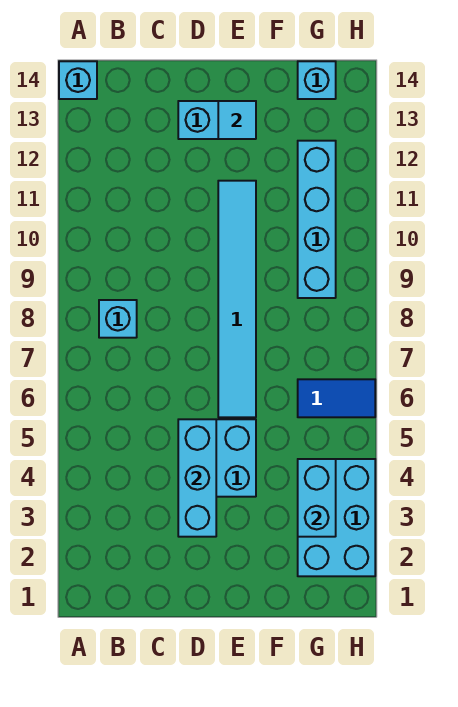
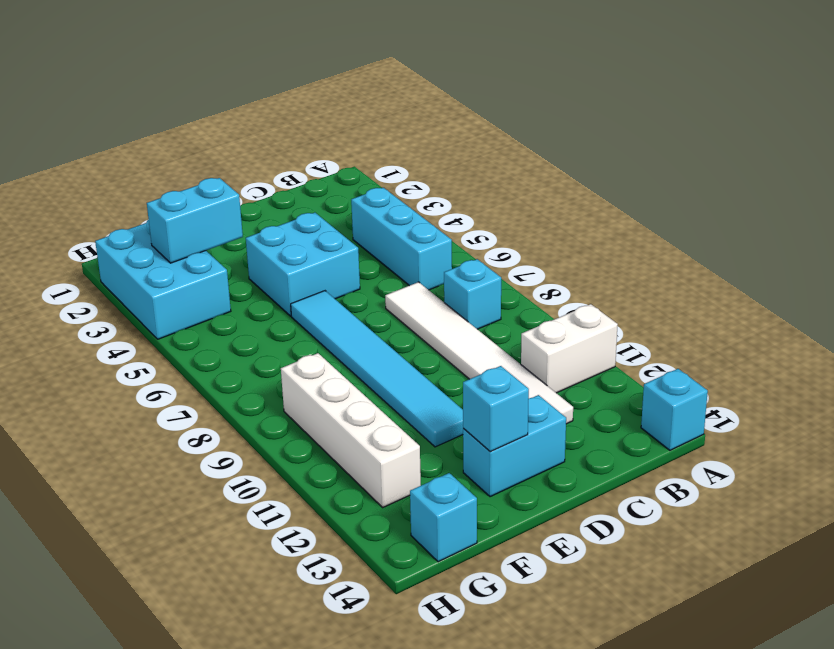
none -> white 1x2 brick [521,304,618,393]
none -> white 1x6 tile [385,282,573,424]
cyan 1x3 brick [178,419,216,537] -> cyan 1x3 brick moved to [351,188,452,290]
cyan 1x1 tile [218,101,256,139] -> cyan 1x1 brick [463,366,529,452]
cyan 1x2 brick [298,459,336,537] -> cyan 1x2 brick turned to [147,178,243,263]
blue 1x2 tile [298,379,375,417] -> none
cyan 1x4 brick [298,141,336,298] -> white 1x4 brick [281,353,421,507]

